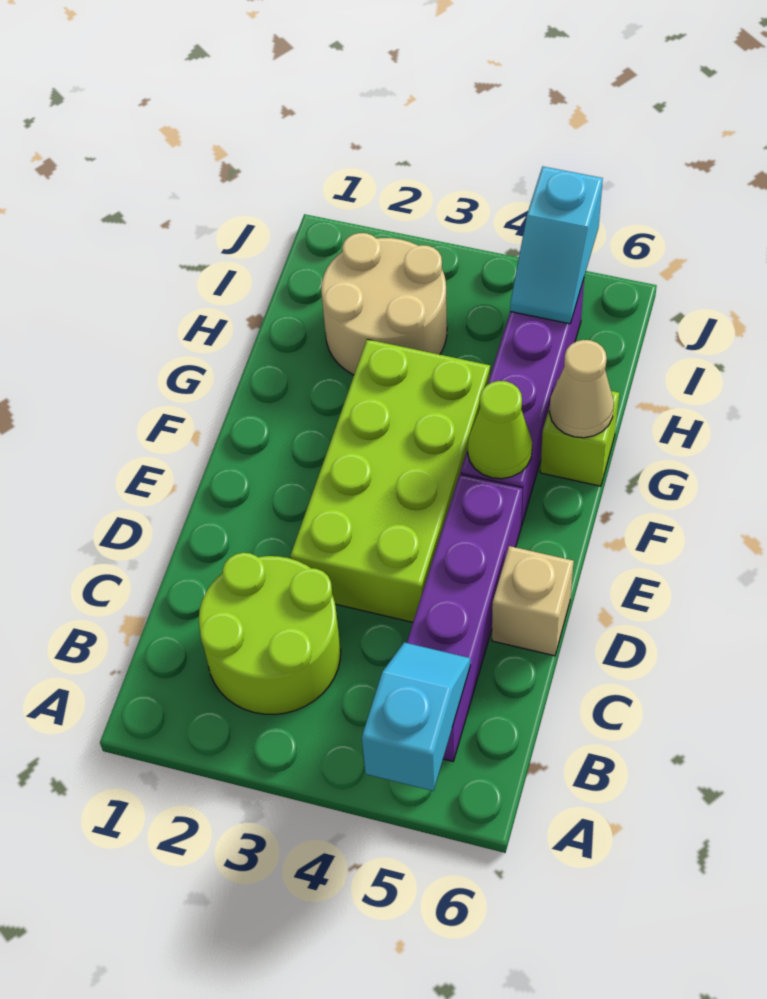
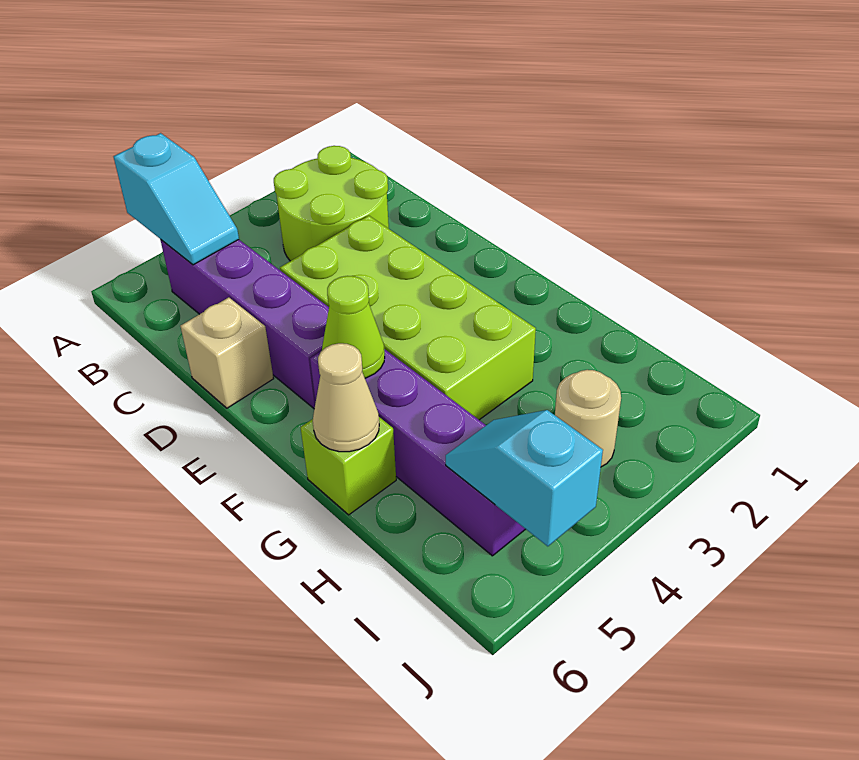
tan 2x2 round brick [321,233,447,375] -> tan 1x1 round brick [555,370,621,467]

